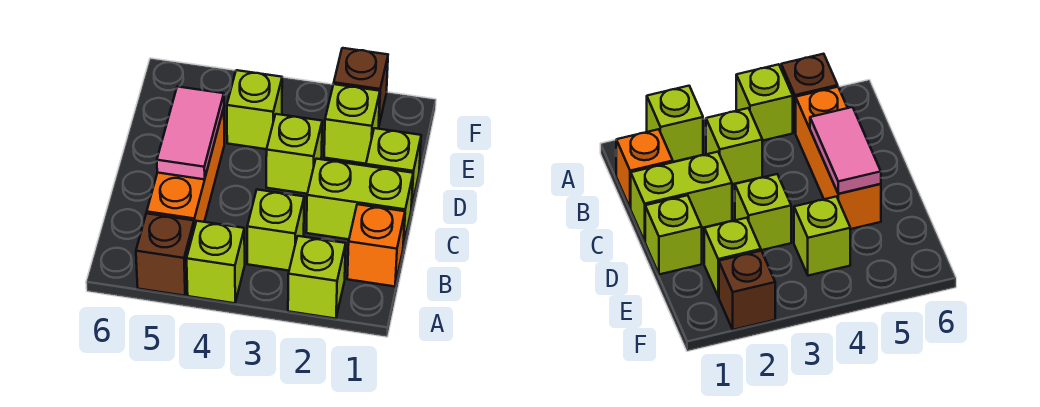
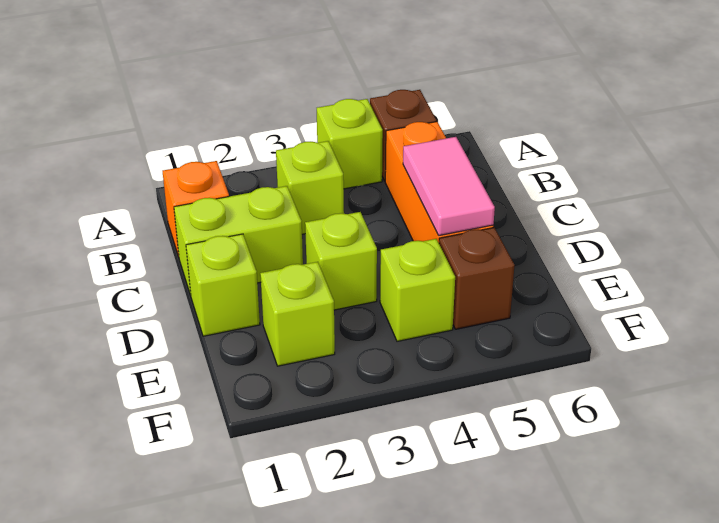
lime 1x1 brick [288,236,346,319] -> none
brown 1x1 brick [334,48,388,125] -> brown 1x1 brick moved to [439,228,515,329]

